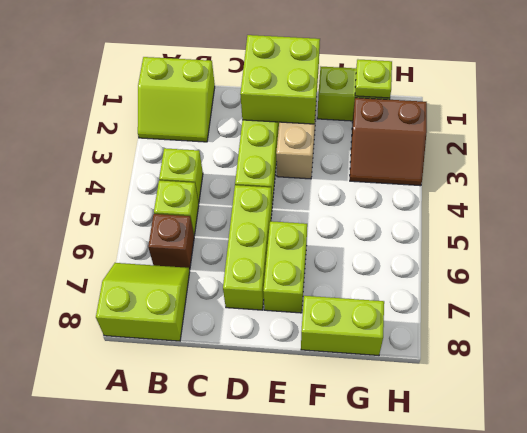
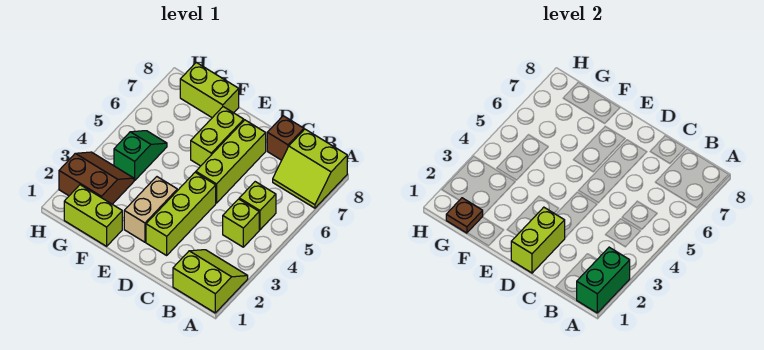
none -> green 1x2 brick [577,247,630,313]
brown 1x1 brick [148,214,194,270] -> brown 1x1 brick moved to [267,116,304,160]
lime 2x2 brick [240,35,320,124] -> lime 1x2 brick [511,207,565,273]
lime 1x1 plate [355,60,392,98] -> brown 1x1 plate [446,198,483,233]
none -> green 1x2 slope [114,131,167,181]

